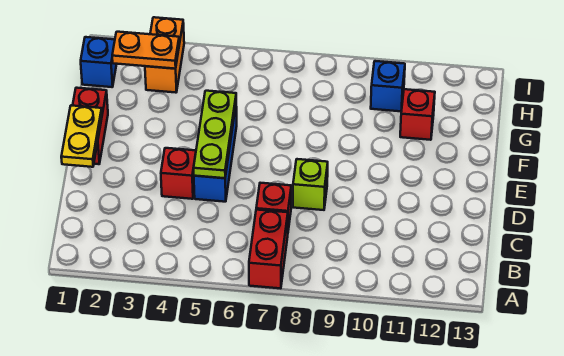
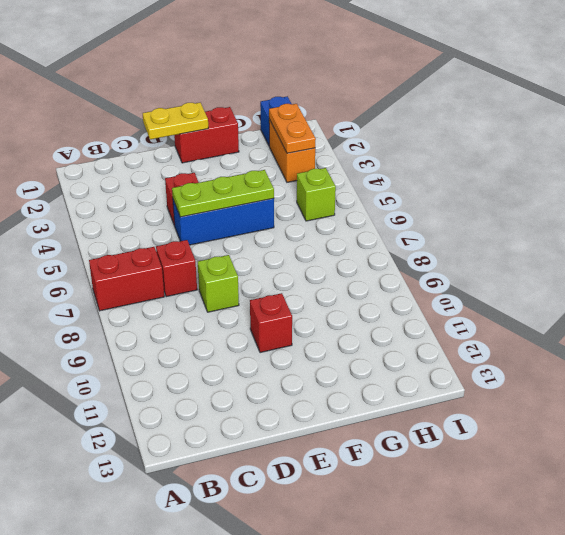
red 1x1 brick [400,89,435,140] -> red 1x1 brick moved to [250,293,292,353]
orange 1x2 brick [145,17,184,93] -> orange 1x2 brick turned to [269,119,315,182]
none -> lime 1x1 brick [297,168,336,221]
blue 1x1 brick [371,61,405,111] -> none

